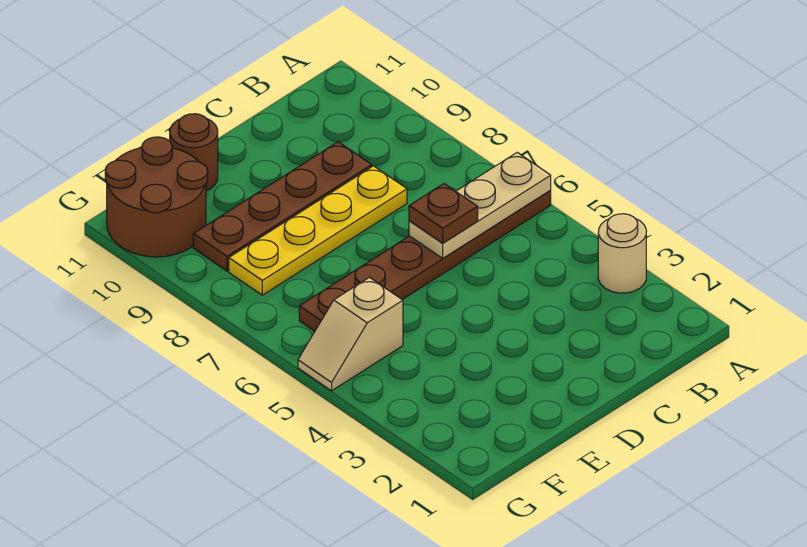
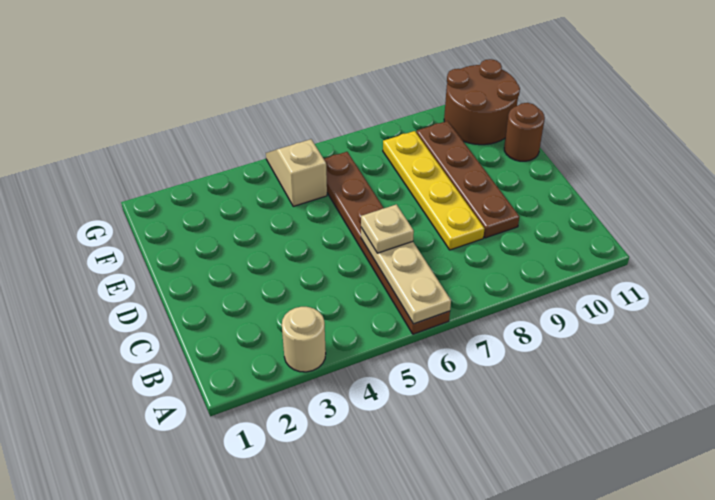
brown 1x1 plate [409,184,478,243] -> tan 1x1 plate [361,204,414,253]

